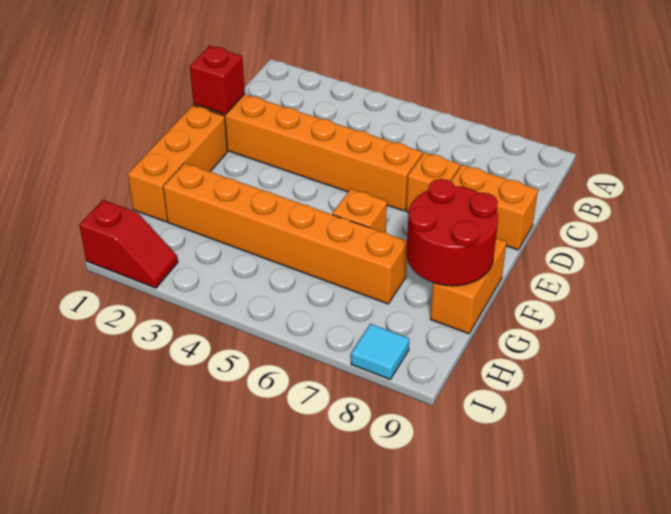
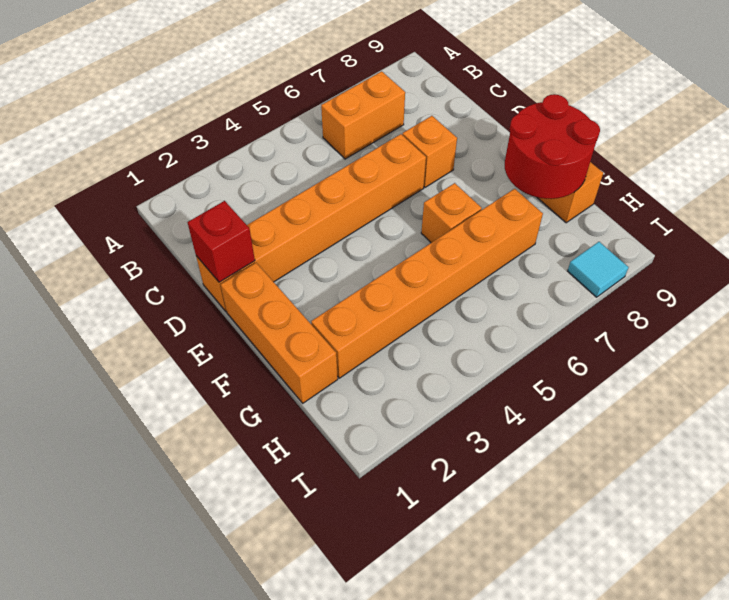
orange 1x2 brick [451,165,538,250] -> orange 1x2 brick moved to [321,71,405,159]
red 1x2 slope [79,200,178,288] -> none

